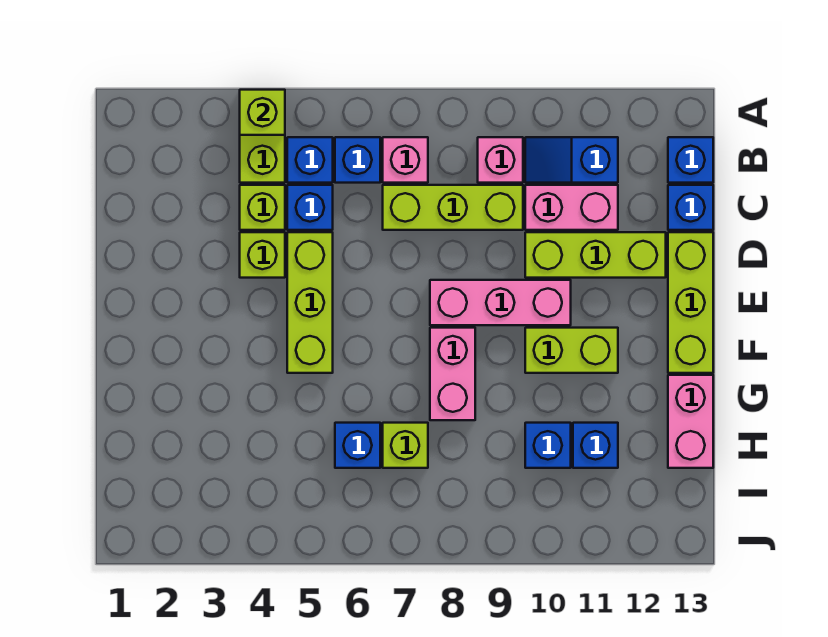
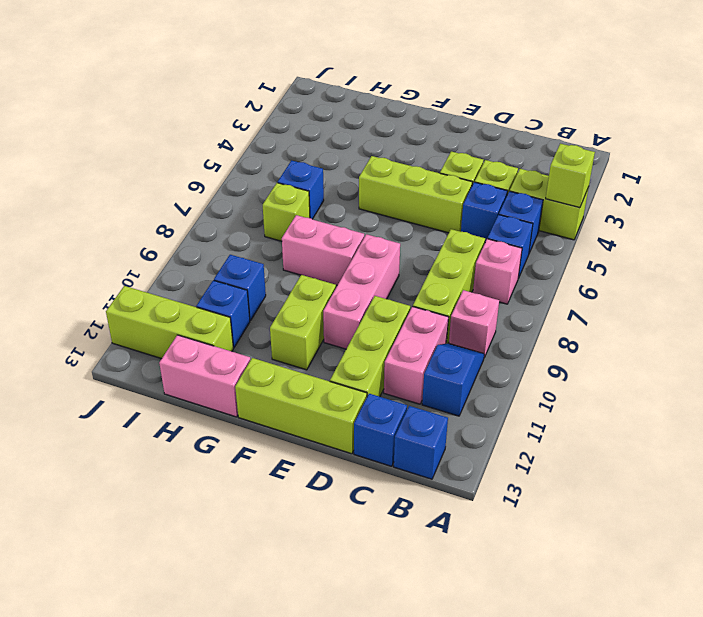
none -> lime 1x3 brick [106,286,233,359]

